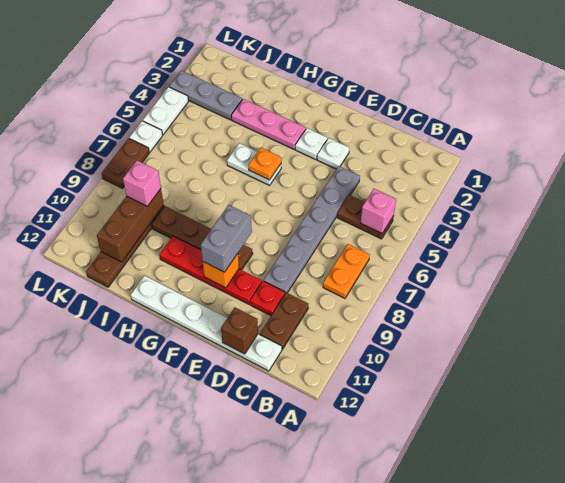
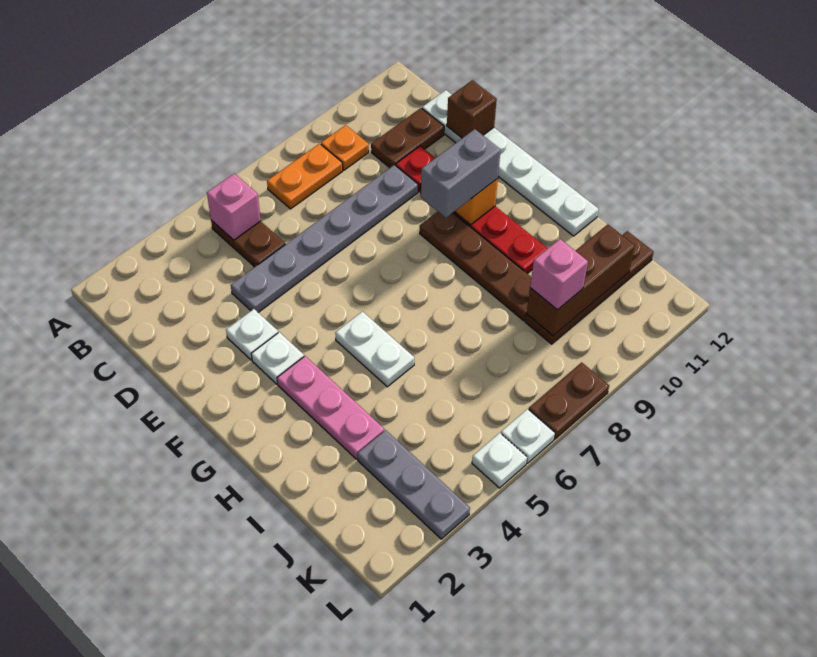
orange 1x1 plate [248,148,281,180] -> orange 1x1 plate moved to [321,125,369,170]
white 1x2 plate [143,87,189,135] -> white 1x1 plate [472,433,527,488]

